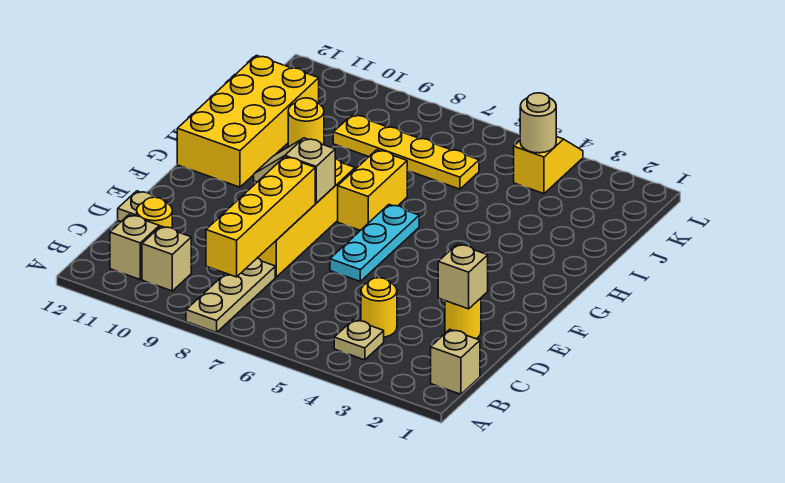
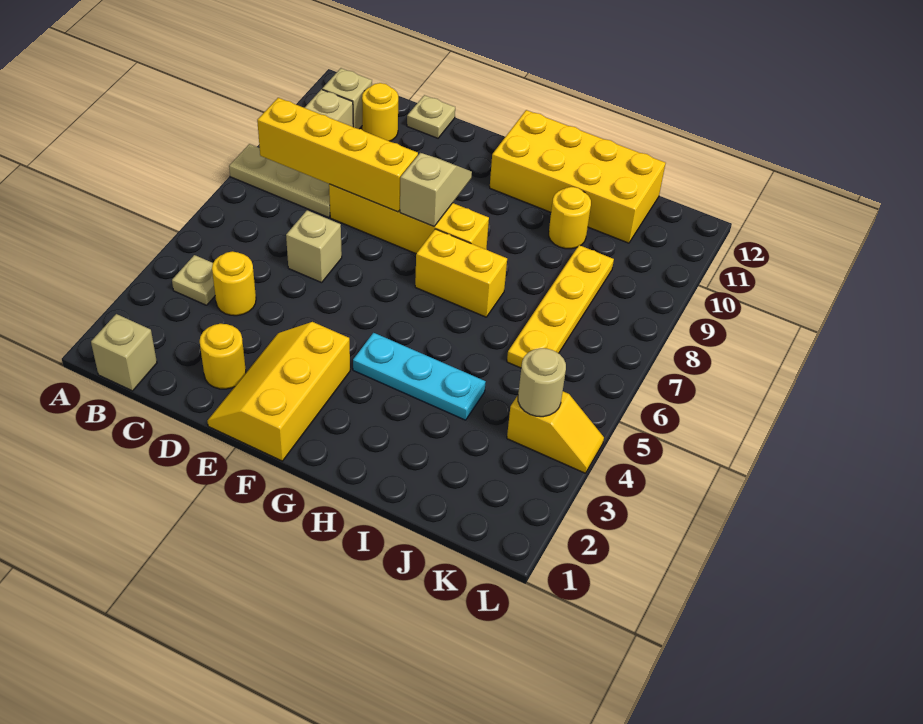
tan 1x1 brick [438,244,488,309] -> tan 1x1 brick moved to [286,210,342,283]
none -> yellow 2x3 slope [207,322,350,461]
cyan 1x3 plate [330,205,419,281] -> cyan 1x3 plate moved to [353,333,486,420]

